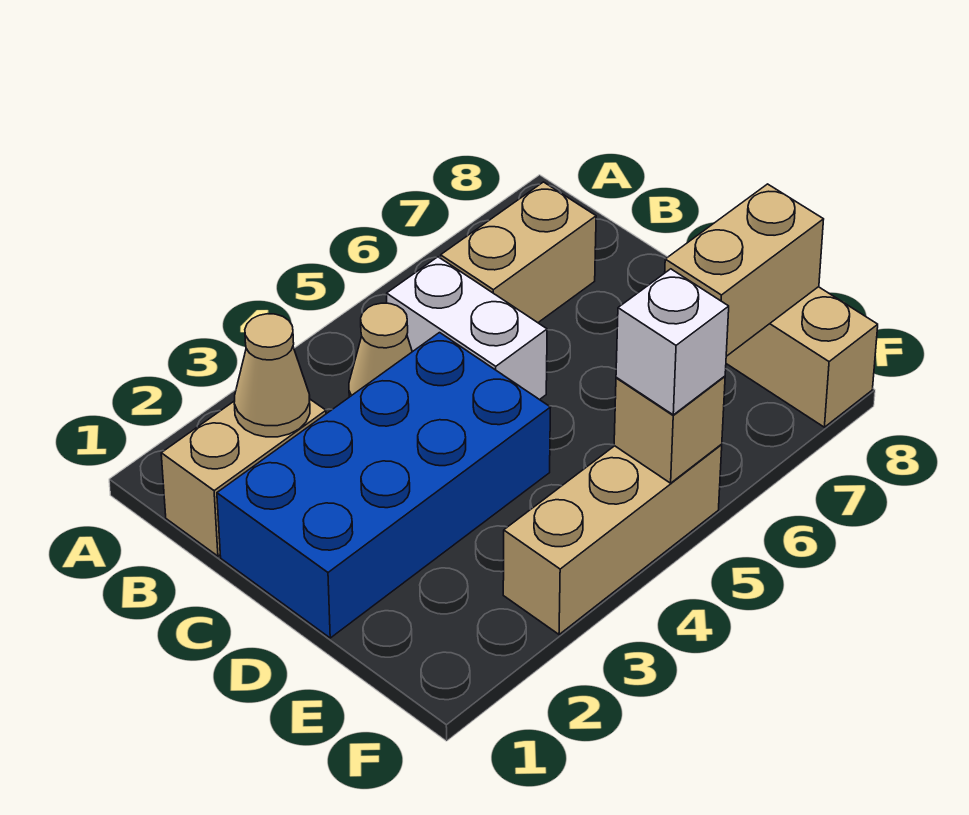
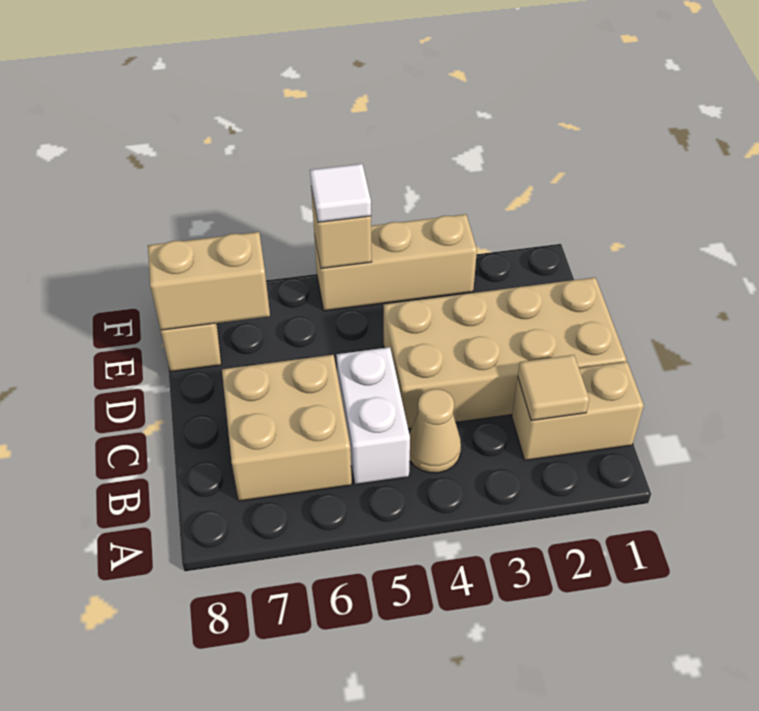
tan 1x1 cone [234,314,310,437] -> tan 1x1 tile [518,355,589,421]
tan 1x2 brick [441,182,596,323] -> tan 2x2 brick [222,355,352,501]
blue 2x4 brick [217,333,551,638] -> tan 2x4 brick [384,277,626,429]
white 1x1 brick [616,269,729,415] -> white 1x1 tile [310,164,371,222]

